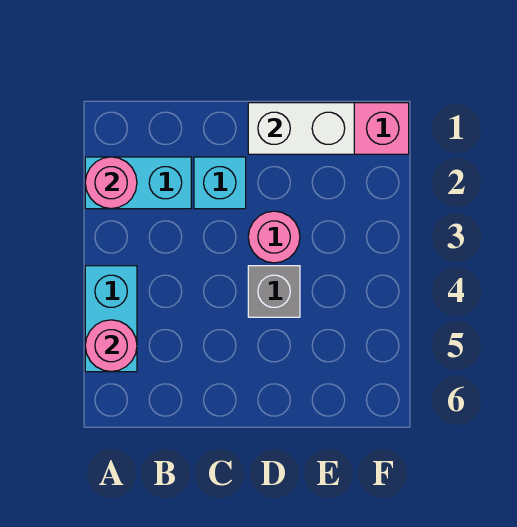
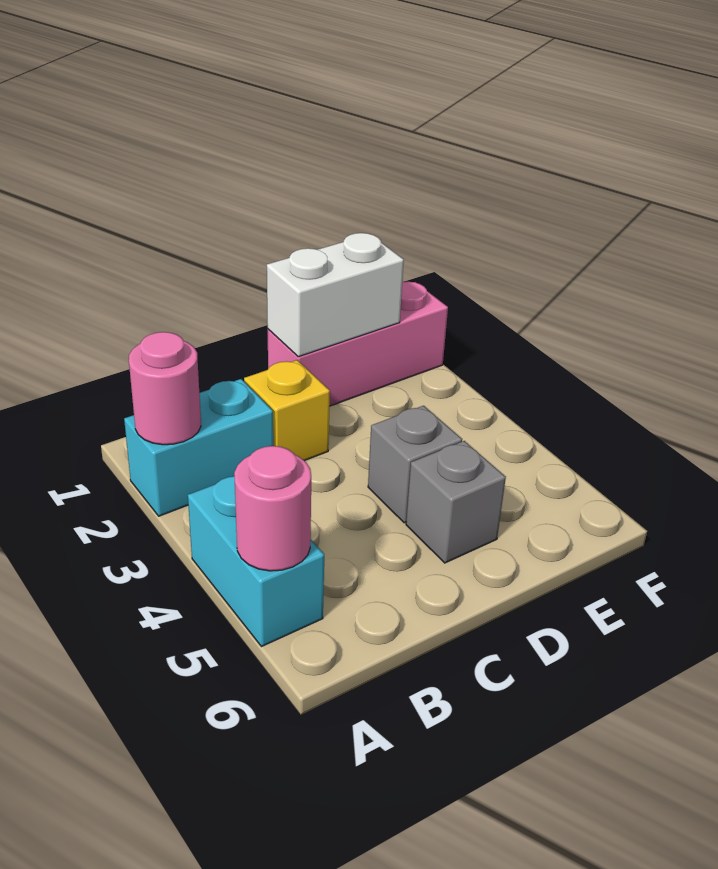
cyan 1x1 brick [194,157,246,209] -> yellow 1x1 brick [244,360,330,461]
pink 1x1 round brick [248,211,300,263] -> none
none -> grey 1x1 brick [406,441,506,563]

